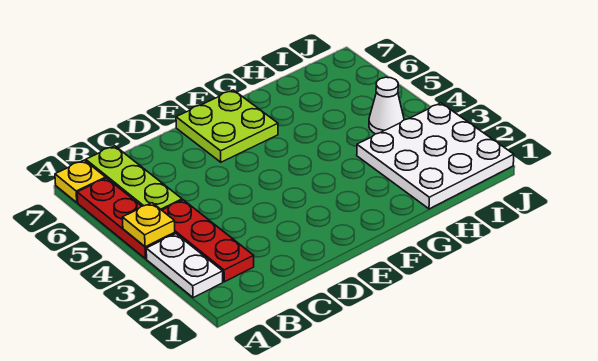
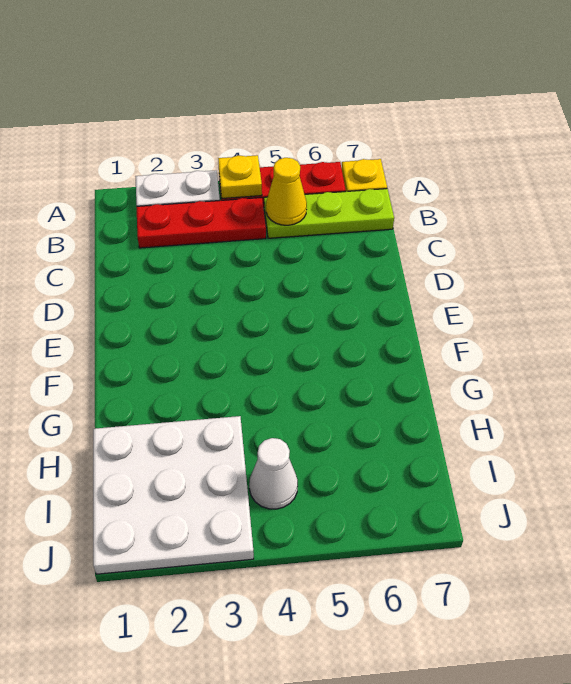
none -> yellow 1x1 cone [266,158,307,225]
lime 2x2 plate [176,90,278,162] -> none

